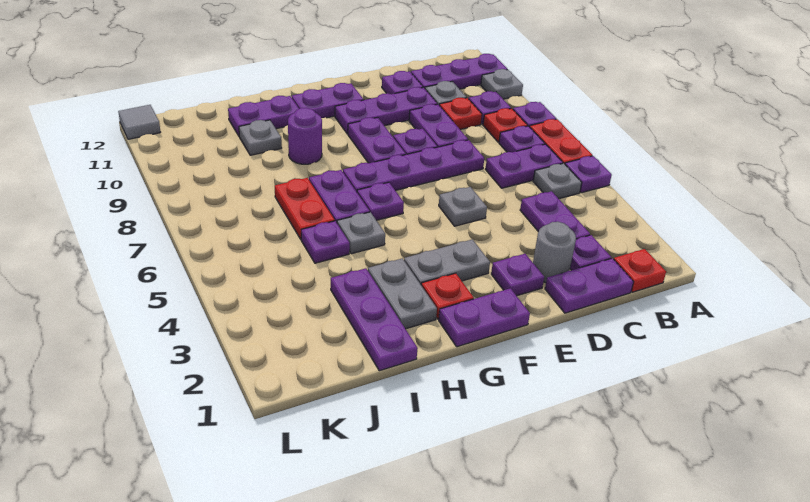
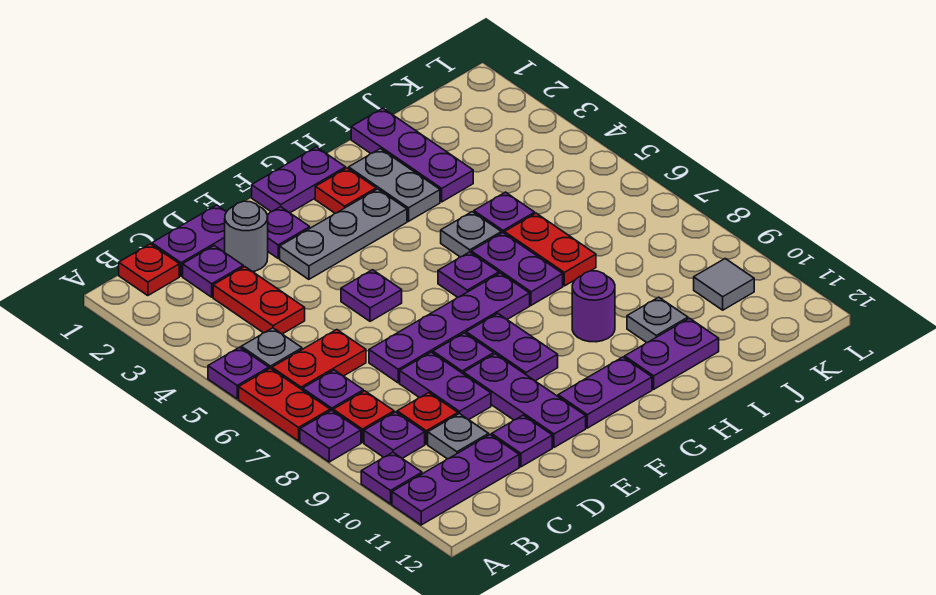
grey 1x1 plate [481,69,523,99] -> purple 1x1 plate [361,452,422,504]
purple 1x2 plate [485,144,563,188] -> red 1x2 plate [272,330,366,390]
purple 1x2 plate [520,191,590,239] -> red 1x2 plate [213,267,305,334]
purple 1x3 plate [335,87,437,134] -> purple 1x3 plate turned to [464,354,586,447]
grey 1x1 plate [439,187,487,226] -> purple 1x1 plate [341,270,402,321]
grey 1x2 plate [404,239,490,284] -> grey 1x3 plate [280,189,407,279]
grey 1x1 tile [118,105,160,139] -> grey 1x1 tile moved to [694,259,754,310]

